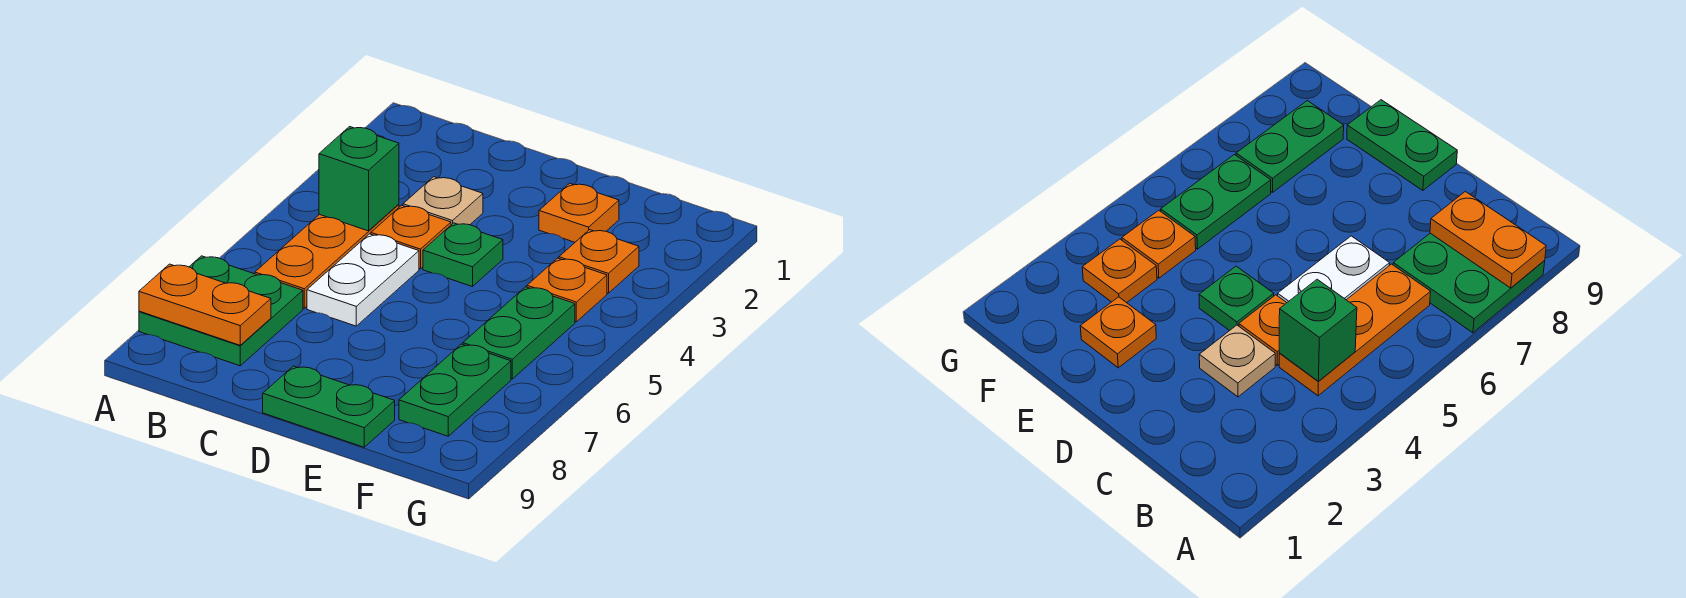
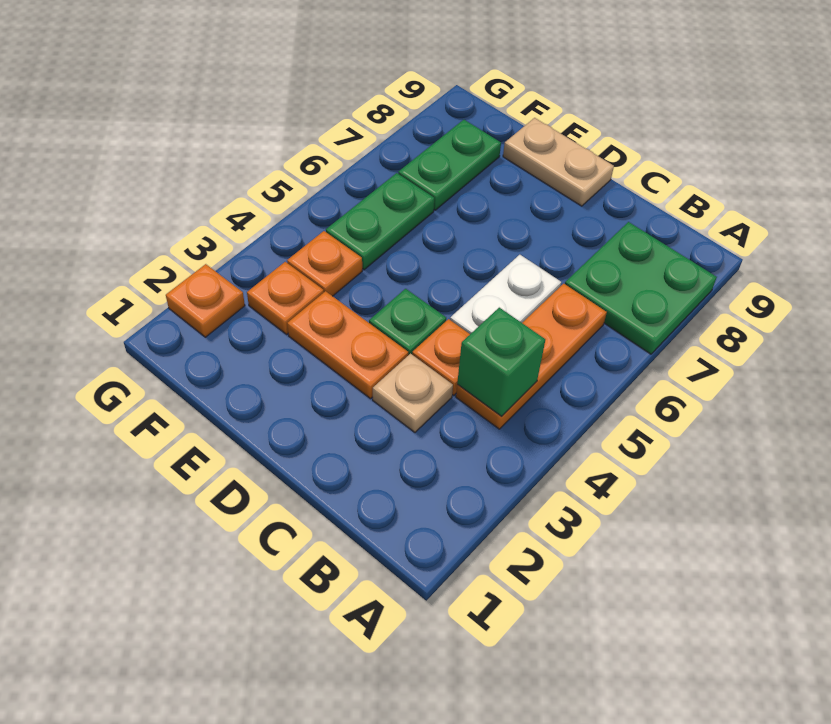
orange 1x2 plate [139,264,271,345] -> orange 1x2 plate moved to [287,291,408,399]
green 1x2 plate [263,366,395,447] -> tan 1x2 plate [503,118,614,206]
orange 1x1 plate [539,183,619,242] -> orange 1x1 plate moved to [166,264,245,337]

